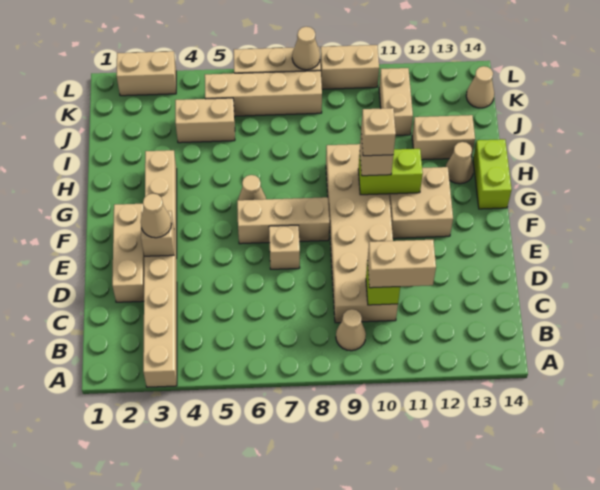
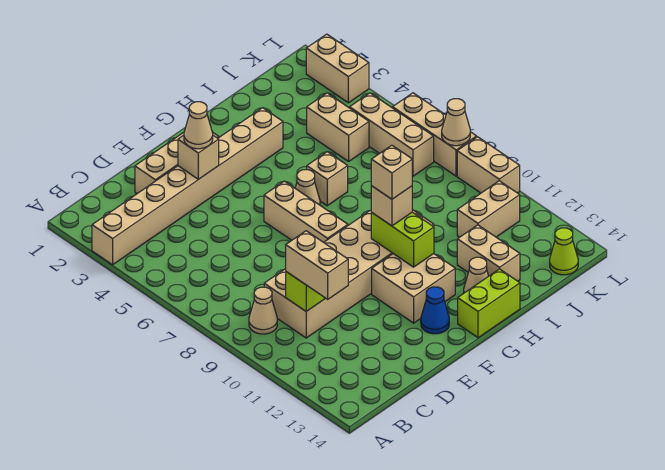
tan 1x1 brick [269,225,300,269] -> tan 1x1 brick moved to [307,152,348,206]
none -> blue 1x1 cone [421,287,449,334]
tan 1x4 brick [205,71,322,116] -> tan 1x3 brick [350,93,434,176]
tan 1x1 cone [466,66,494,108] -> lime 1x1 cone [550,228,578,275]

